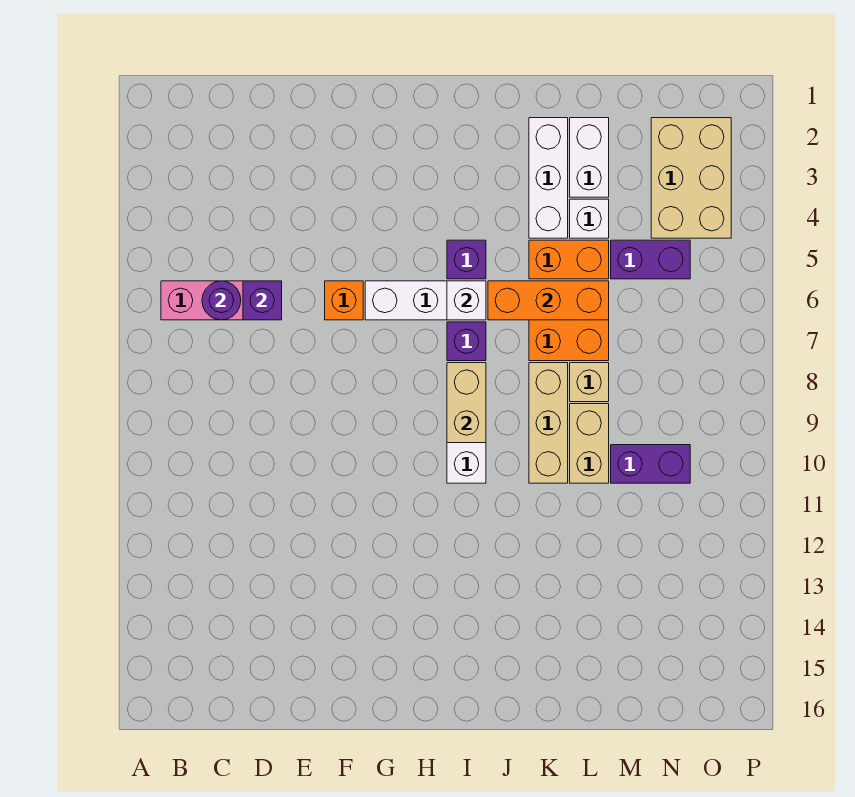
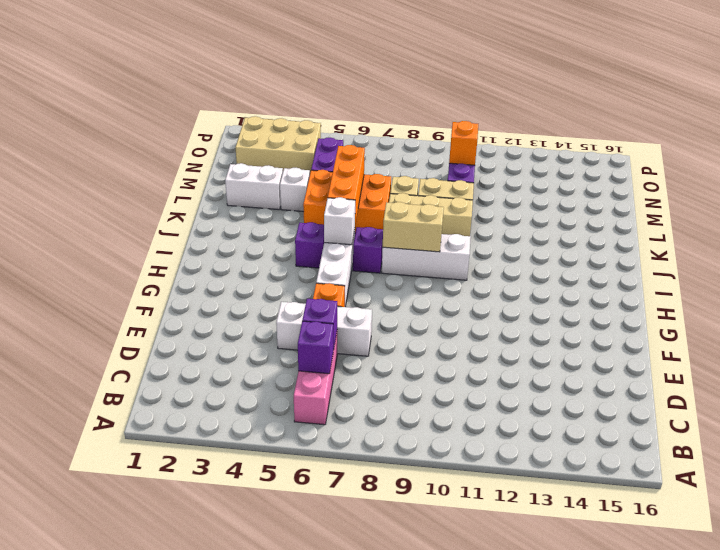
purple 1x1 round brick [202,281,241,320] -> purple 1x1 brick [298,321,333,374]
white 1x3 brick [529,118,568,238] -> white 1x3 brick moved to [276,302,372,356]
none -> orange 1x1 brick [449,121,478,165]

